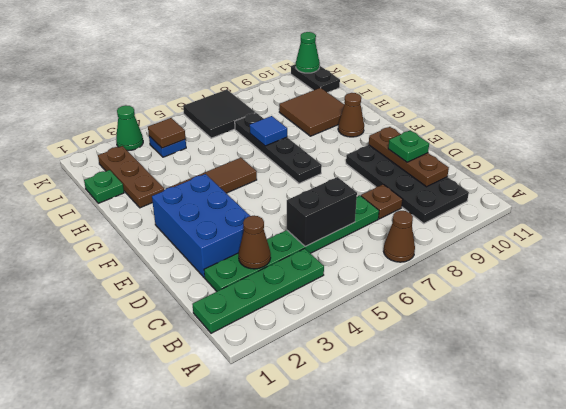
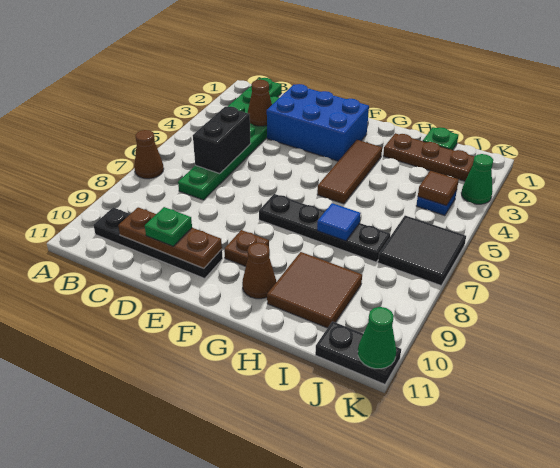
black 2x4 plate [346,145,469,223] -> black 1x4 plate [94,207,223,278]
brown 1x1 plate [361,184,403,219] -> brown 1x1 plate moved to [224,230,269,266]

